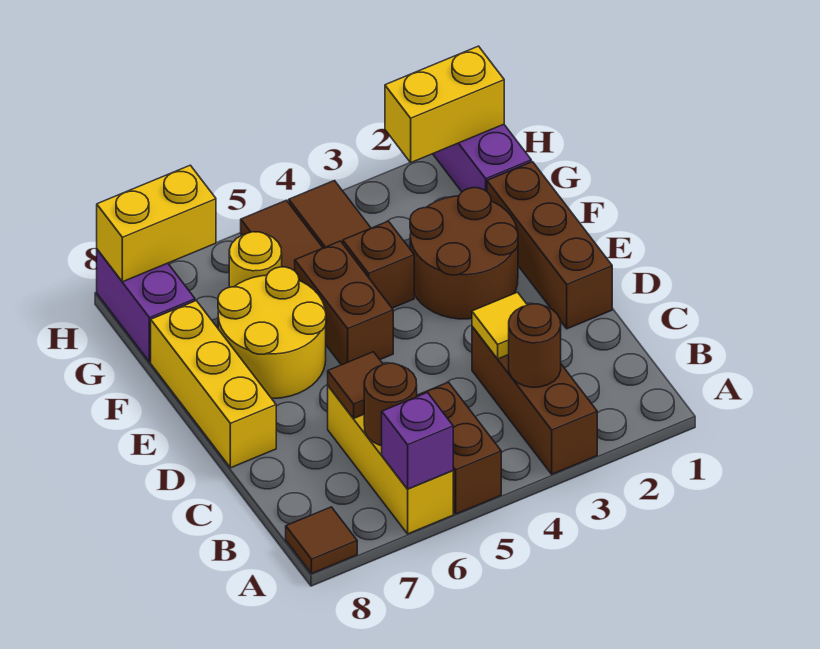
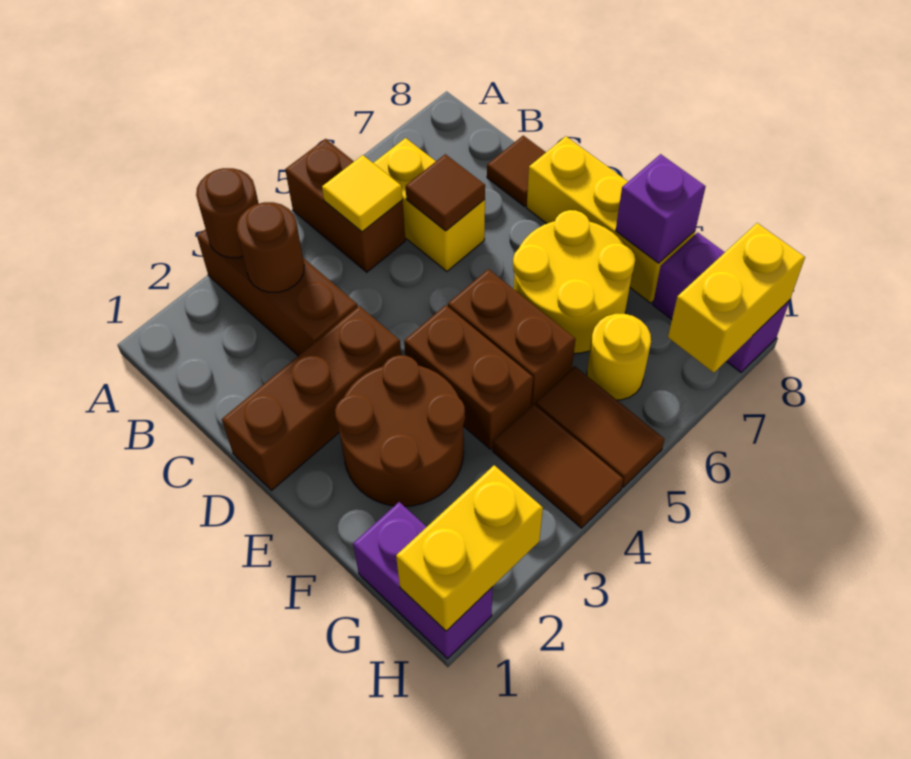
yellow 1x3 brick [328,386,453,534] -> yellow 1x2 brick [374,138,485,271]
purple 1x1 brick [382,393,453,489] -> purple 1x1 brick moved to [616,154,706,263]
brown 1x1 tile [286,507,357,574] -> brown 1x1 tile moved to [487,136,546,206]
brown 1x1 round brick [364,363,417,446] -> brown 1x1 round brick moved to [196,168,259,258]
yellow 1x1 tile [472,292,527,359] -> yellow 1x1 tile moved to [322,155,402,232]
brown 1x3 brick [487,162,612,329] -> brown 1x3 brick turned to [222,306,401,490]
brown 1x1 brick [343,221,414,308] -> brown 1x2 brick [404,305,533,449]

